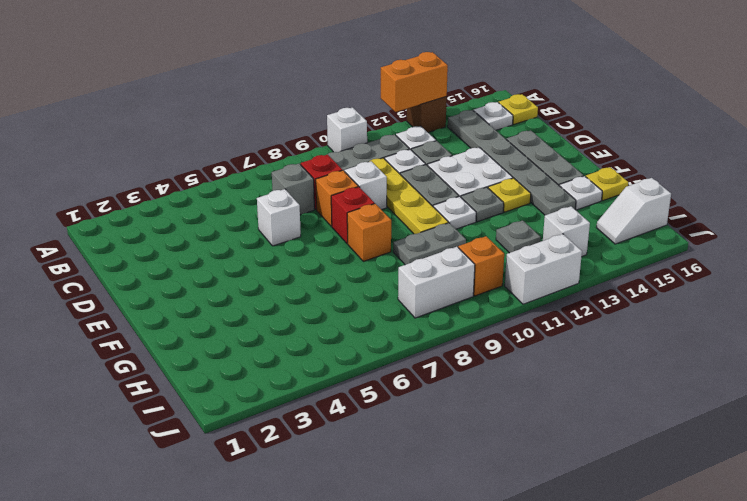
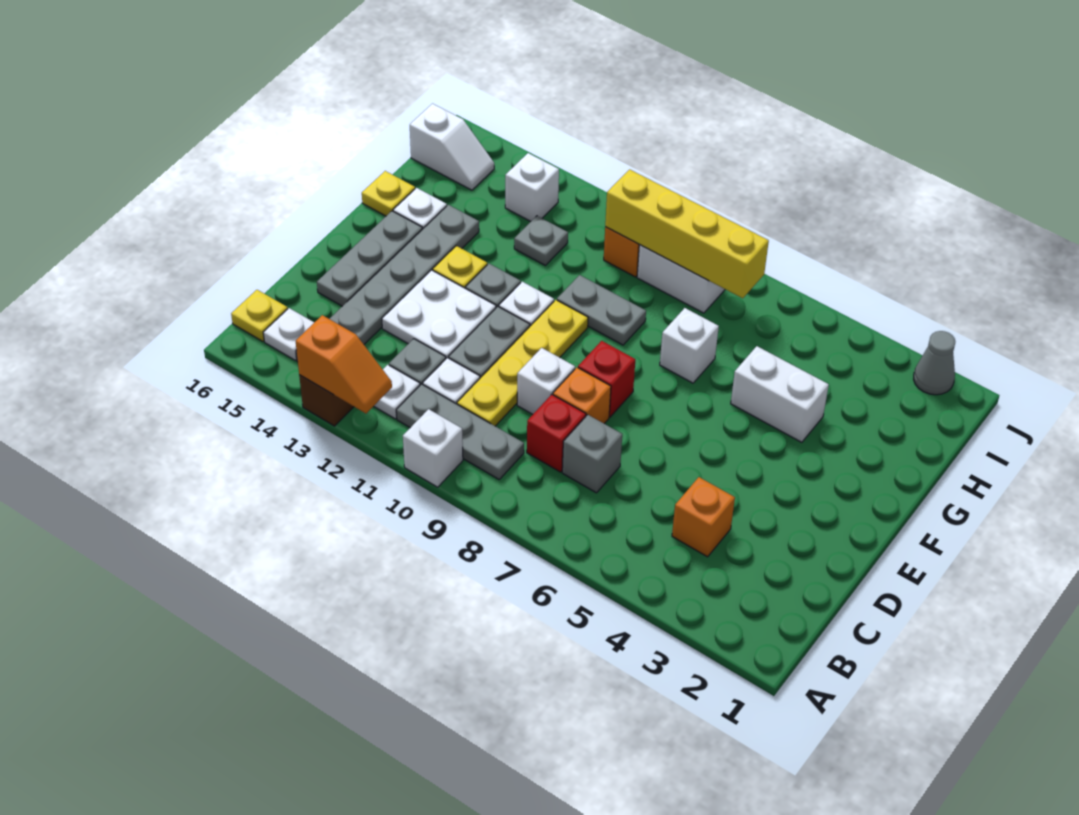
orange 1x2 brick [381,52,448,112] -> orange 1x2 slope [296,315,392,413]
white 1x1 brick [257,189,301,246] -> white 1x1 brick moved to [660,308,719,383]
orange 1x1 brick [347,204,391,261] -> orange 1x1 brick moved to [672,477,735,557]
none -> yellow 1x4 brick [605,169,769,298]
none -> grey 1x1 cone [914,331,955,395]
white 1x2 brick [505,234,582,304] -> white 1x2 brick moved to [731,346,829,442]

